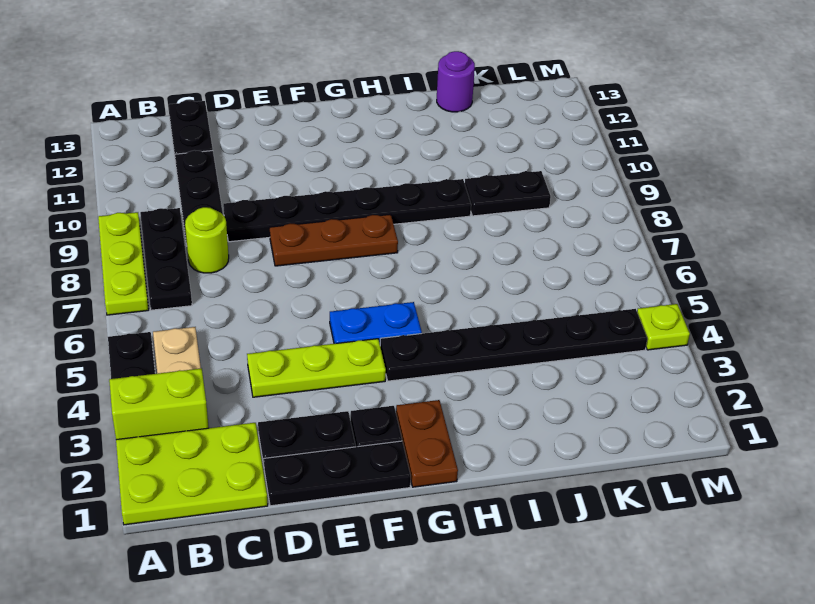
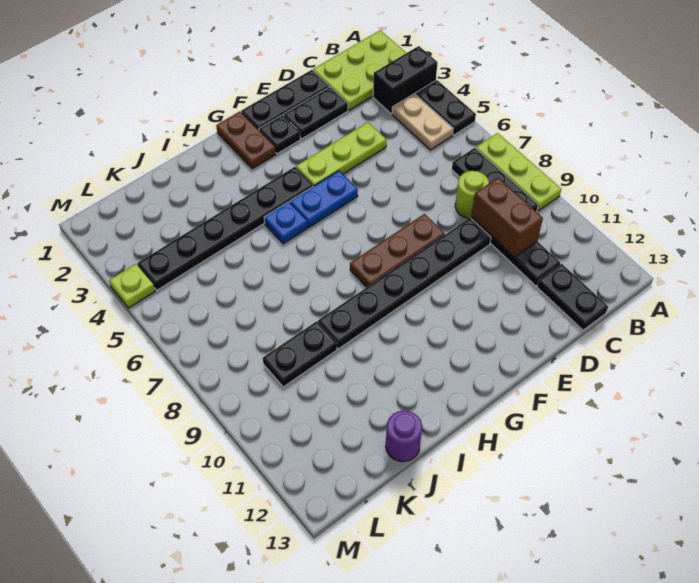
lime 1x2 brick [109,368,209,440] -> black 1x2 brick [373,46,438,114]
none -> brown 1x2 brick [471,178,543,257]
none -> blue 1x1 plate [264,202,308,244]

